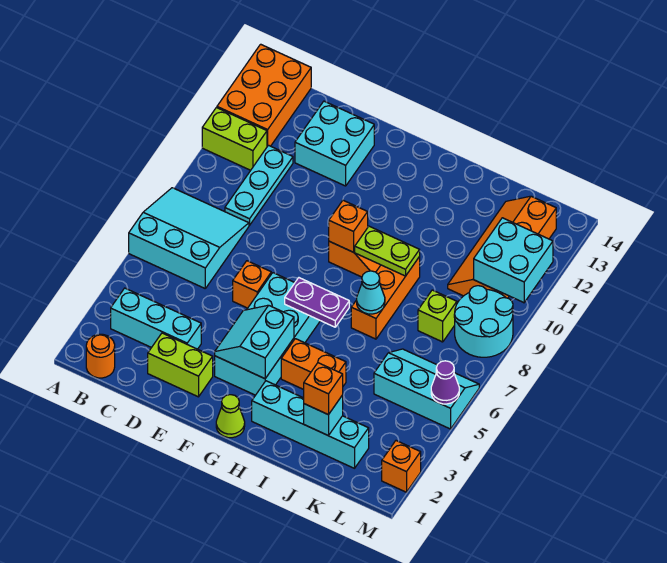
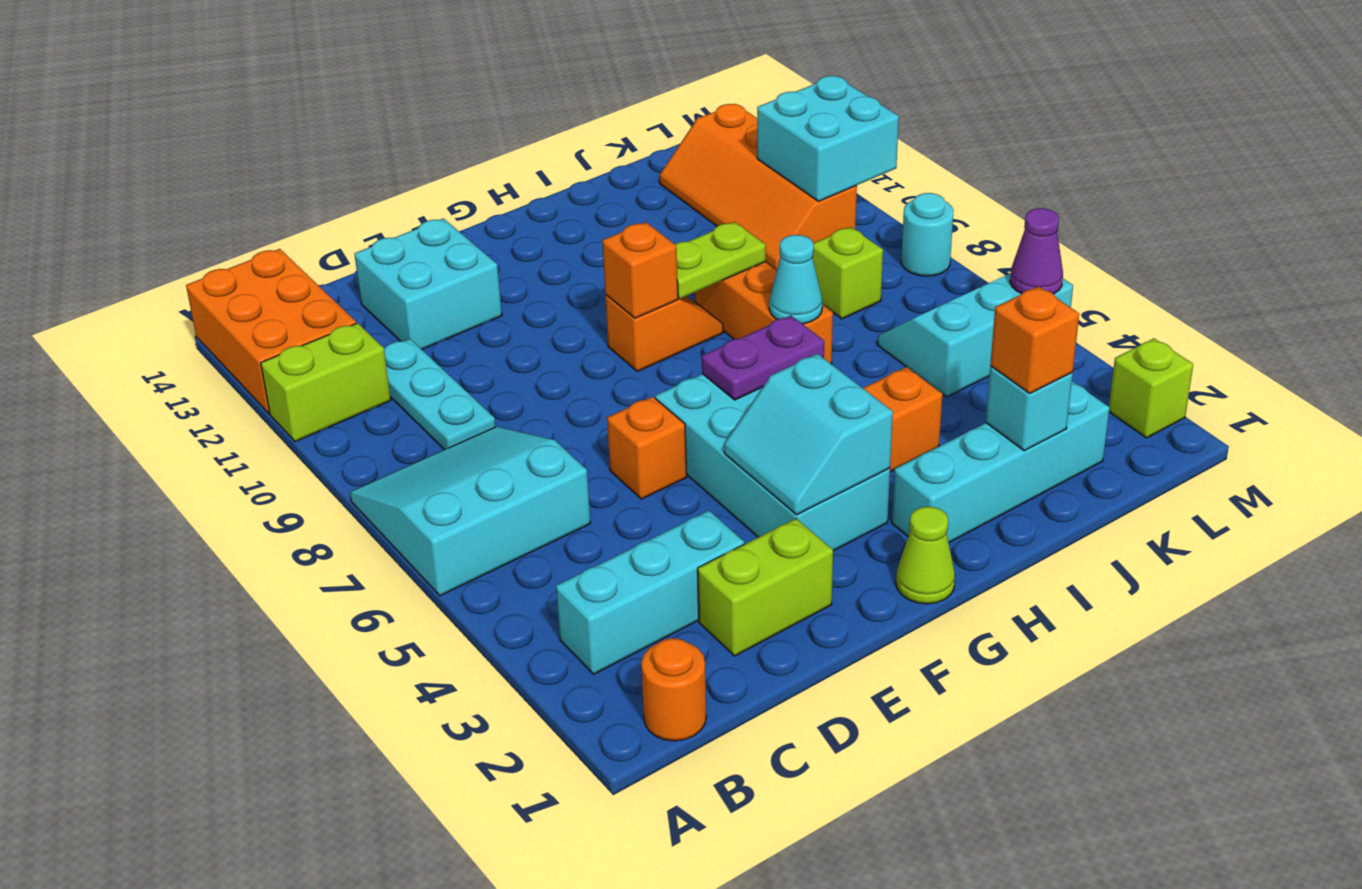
cyan 2x2 round brick [454,286,513,357] -> cyan 1x1 round brick [901,193,954,276]
orange 1x1 brick [382,441,421,492] -> lime 1x1 brick [1109,338,1193,438]

